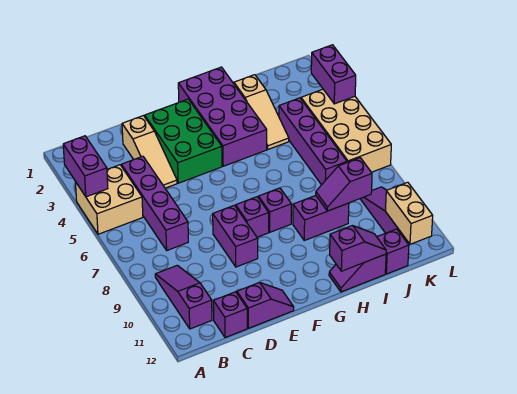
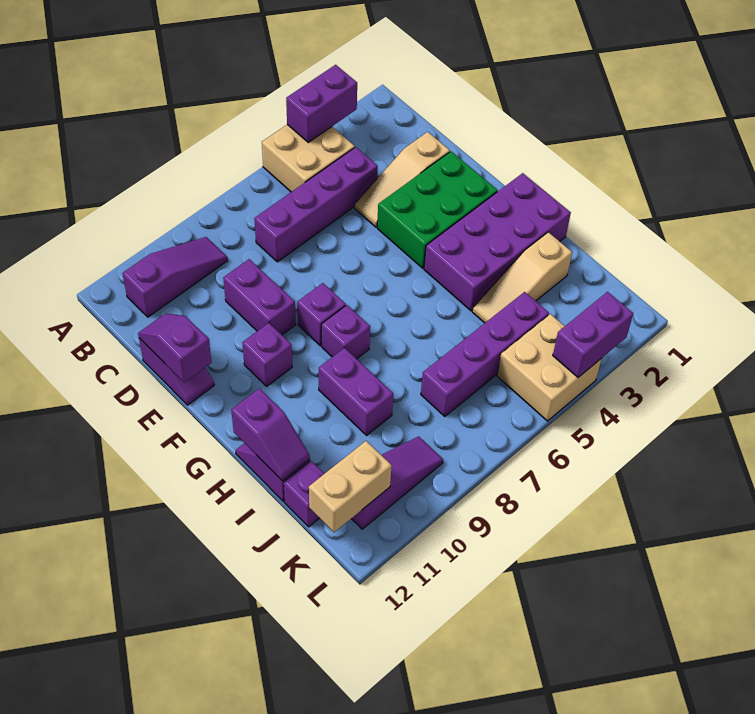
purple 1x1 brick [213,292,247,338] -> purple 1x1 brick moved to [242,323,292,386]
purple 1x2 brick [213,205,258,267] -> purple 1x2 brick turned to [223,259,296,335]
purple 1x2 slope [316,158,372,211] -> purple 1x2 slope moved to [138,314,212,382]
tan 2x4 brick [301,89,391,172] -> tan 2x2 brick [497,314,602,421]

